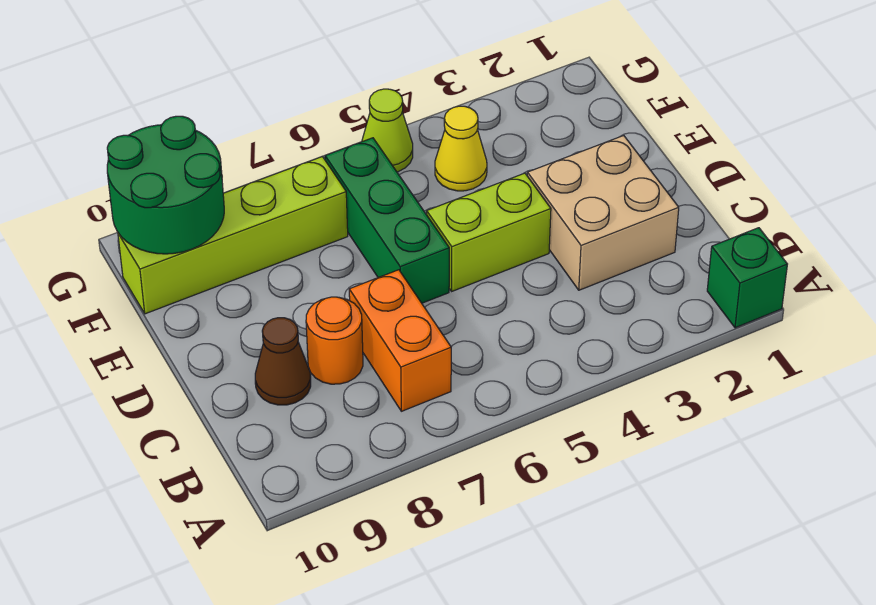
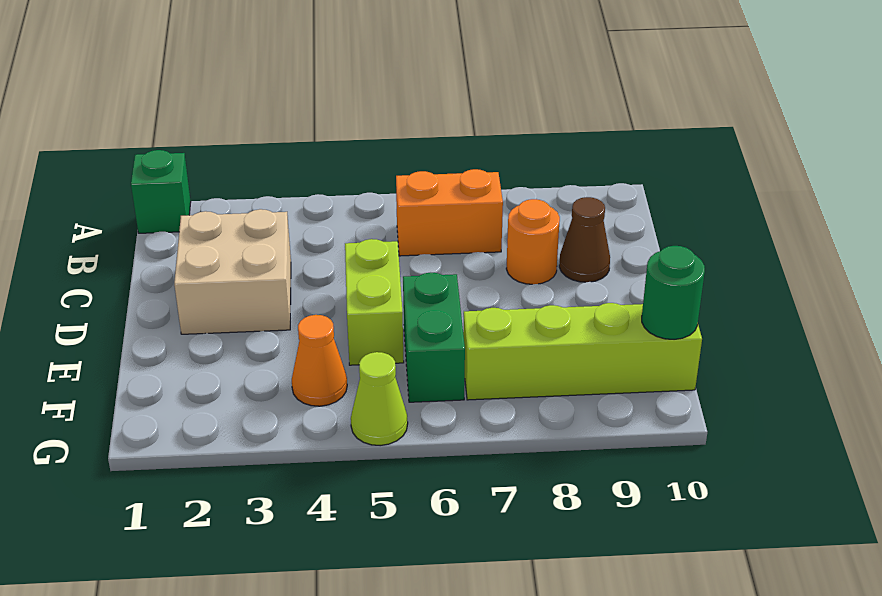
orange 1x2 brick [349,270,451,411] -> orange 1x2 brick turned to [396,169,503,256]
lime 1x2 brick [427,173,551,291] -> lime 1x2 brick turned to [345,239,404,365]
green 1x3 brick [325,138,449,303] -> green 1x2 brick [403,273,465,402]
yellow 1x1 cone [435,106,487,191] -> orange 1x1 cone [292,315,347,406]
green 2x2 round brick [107,116,224,254] -> green 1x1 round brick [642,246,705,339]

